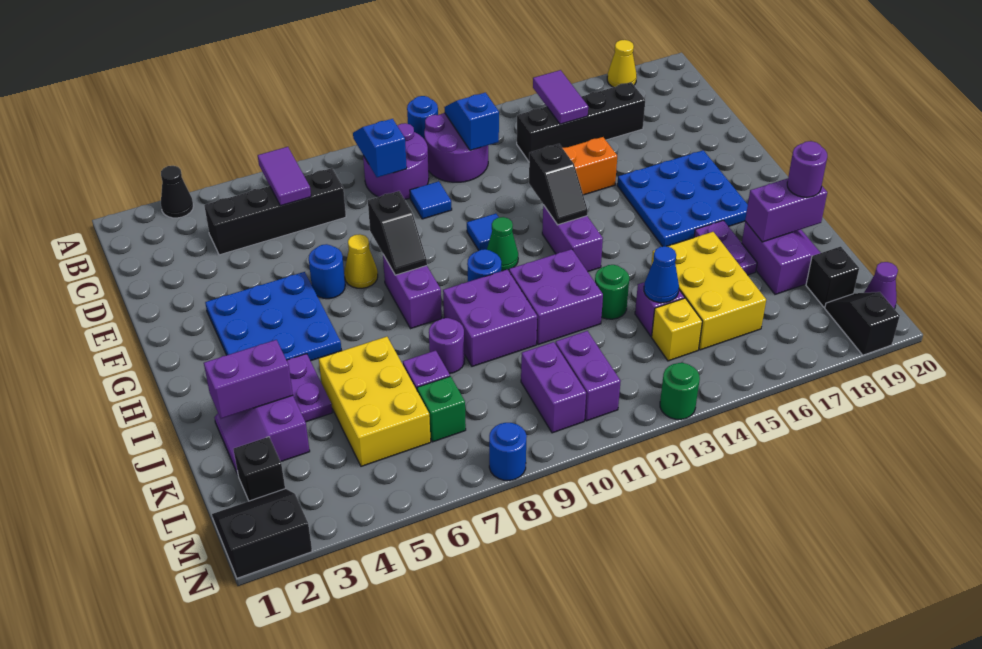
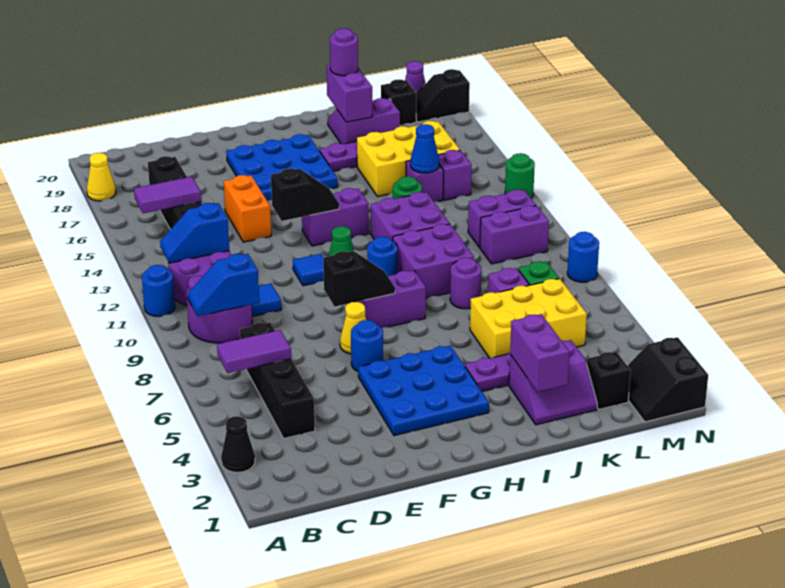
yellow 1x1 brick [652,298,702,361] -> purple 1x1 brick [438,150,472,200]

